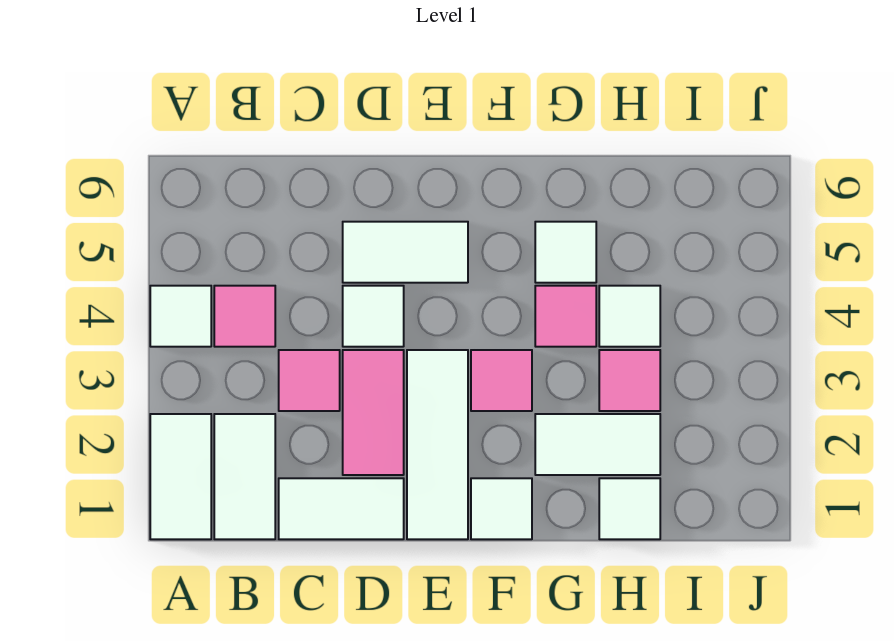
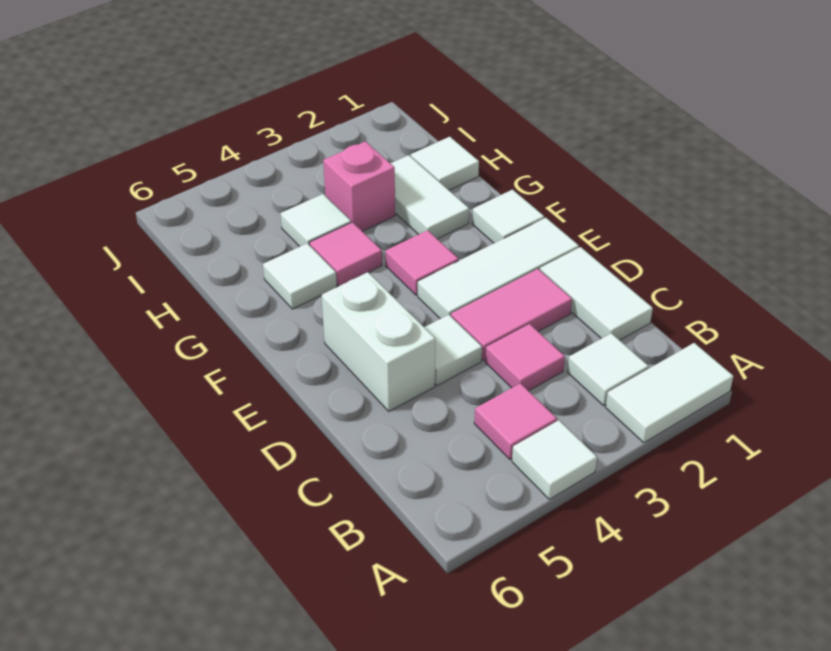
white 1x2 tile [214,414,275,539] -> white 1x1 tile [567,333,649,406]
white 1x2 tile [343,222,468,283] -> white 1x2 brick [322,272,435,411]
pink 1x1 tile [599,350,660,411] -> pink 1x1 brick [323,141,395,231]

